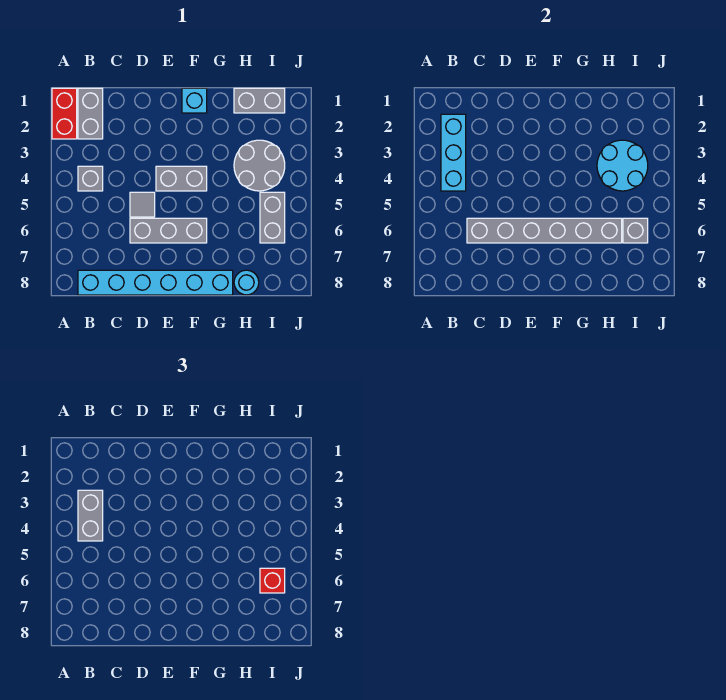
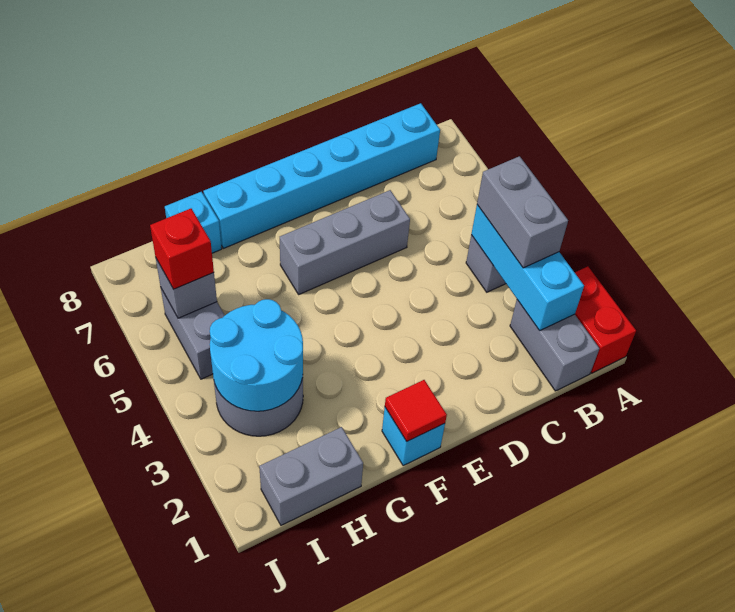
grey 1x6 brick [467,218,622,243] -> none
grey 1x1 tile [130,192,155,217] -> none
grey 1x2 brick [156,166,207,191] -> none
none -> red 1x1 tile [385,380,447,441]
cyan 1x1 round brick [234,270,259,295] -> cyan 1x1 brick [165,192,222,253]

